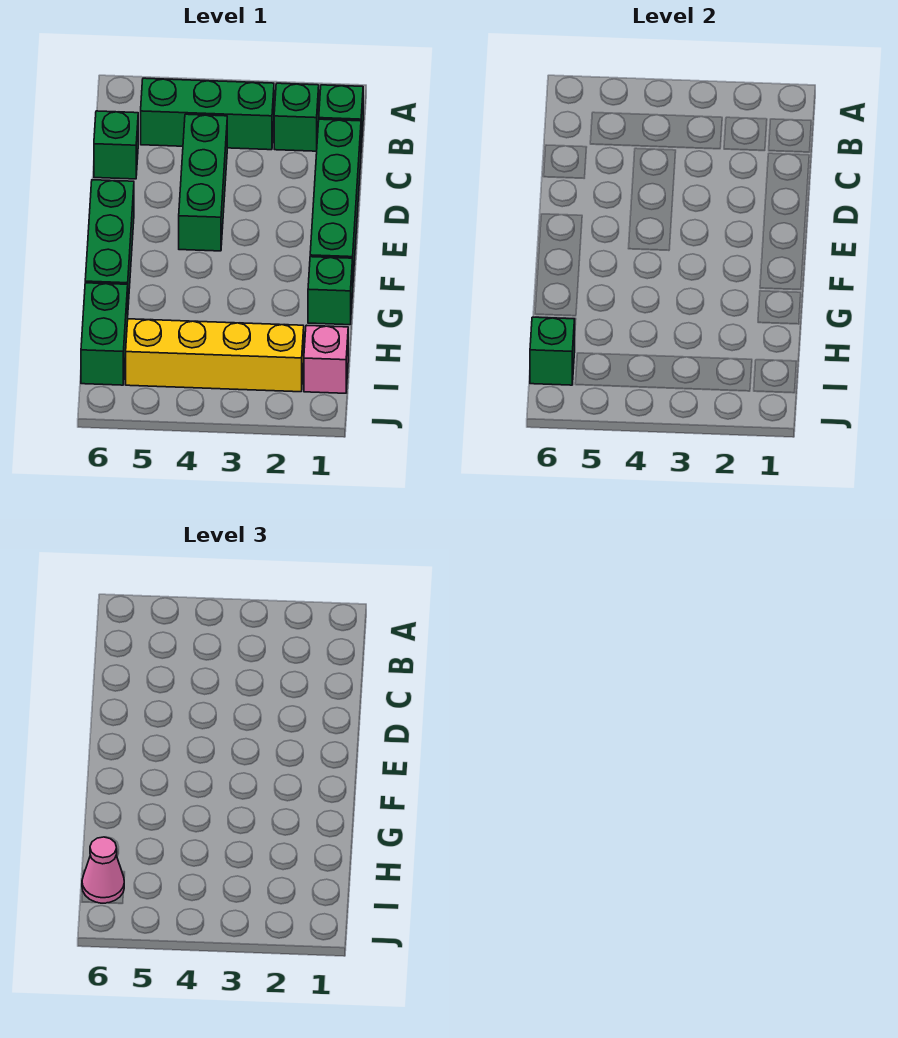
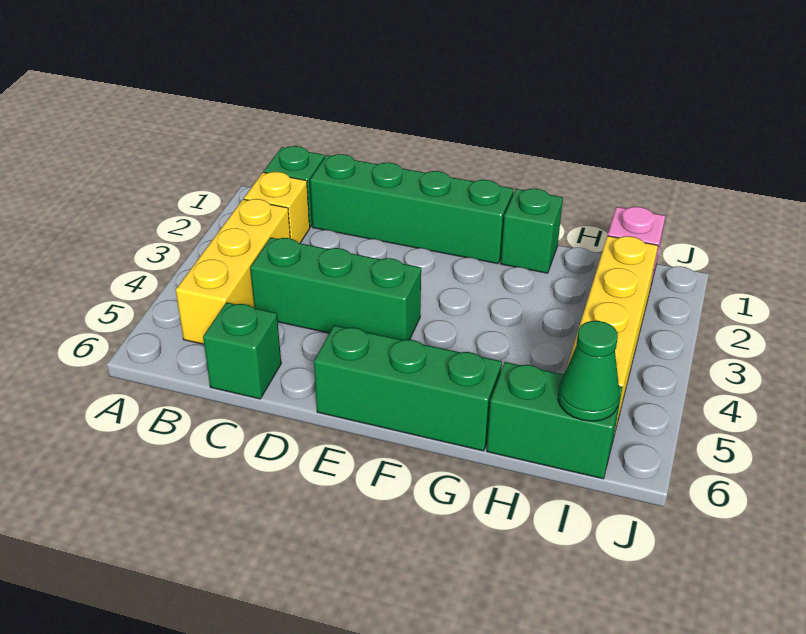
green 1x1 brick [274,83,319,151] -> yellow 1x1 brick [244,172,310,243]
green 1x3 brick [141,78,274,150] -> yellow 1x3 brick [176,199,290,344]
green 1x1 brick [530,317,575,385] -> green 1x1 cone [558,321,619,421]
pink 1x1 cone [82,837,124,903] -> none

